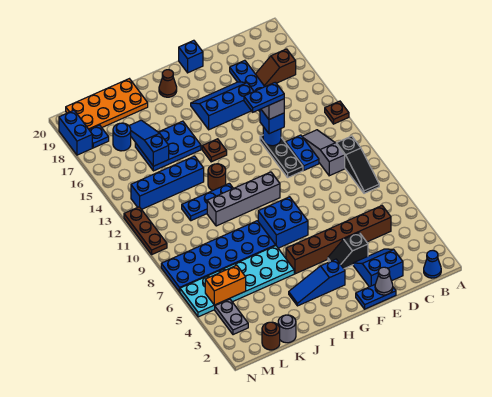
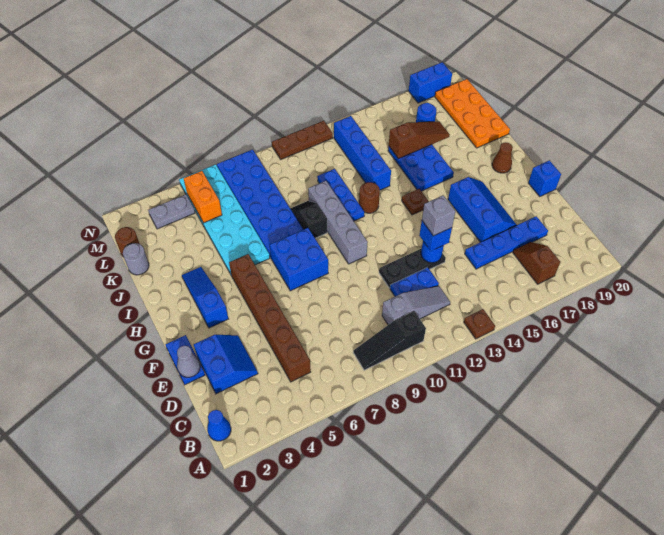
black 1x2 slope [328,232,368,269] -> black 1x2 slope moved to [290,201,327,238]
blue 1x2 plate [244,82,284,112] -> none
blue 1x3 slope [129,120,169,166] -> brown 1x3 slope [389,122,450,159]
blue 1x1 plate [89,125,109,148] -> none

